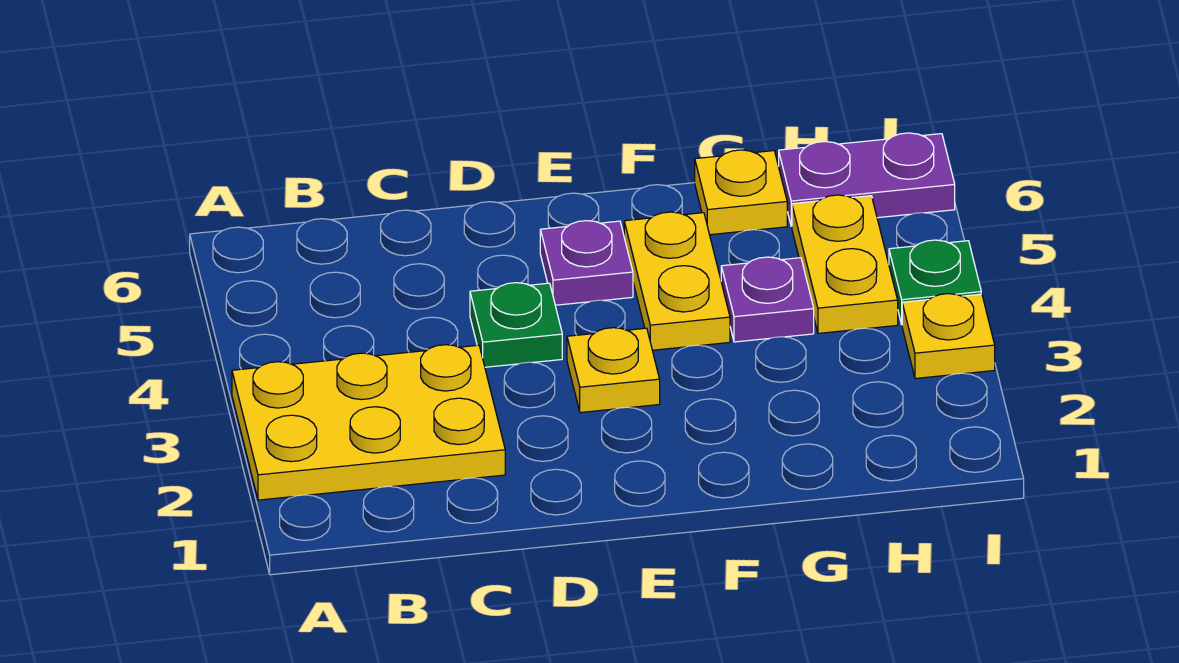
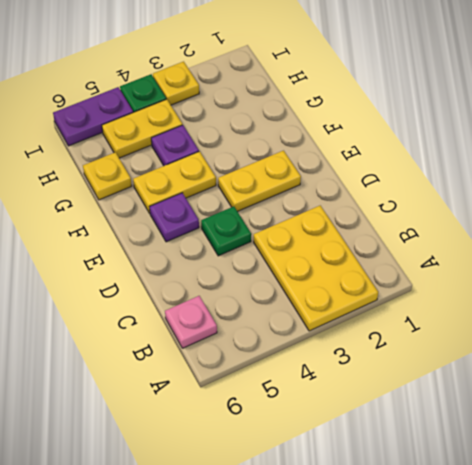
none -> pink 1x1 plate [165,296,217,348]
yellow 1x1 plate [567,328,660,413] -> yellow 1x2 plate [218,151,301,211]
purple 1x2 plate [779,133,955,226] -> purple 1x2 plate turned to [53,87,133,146]

